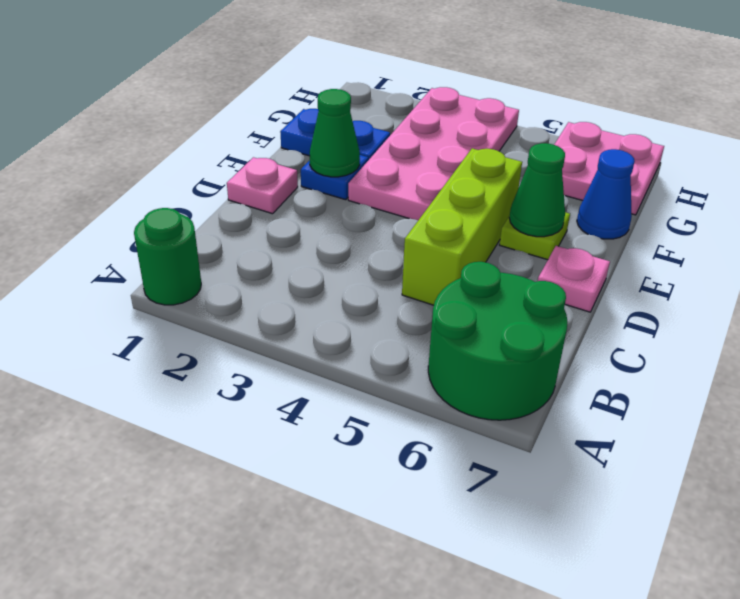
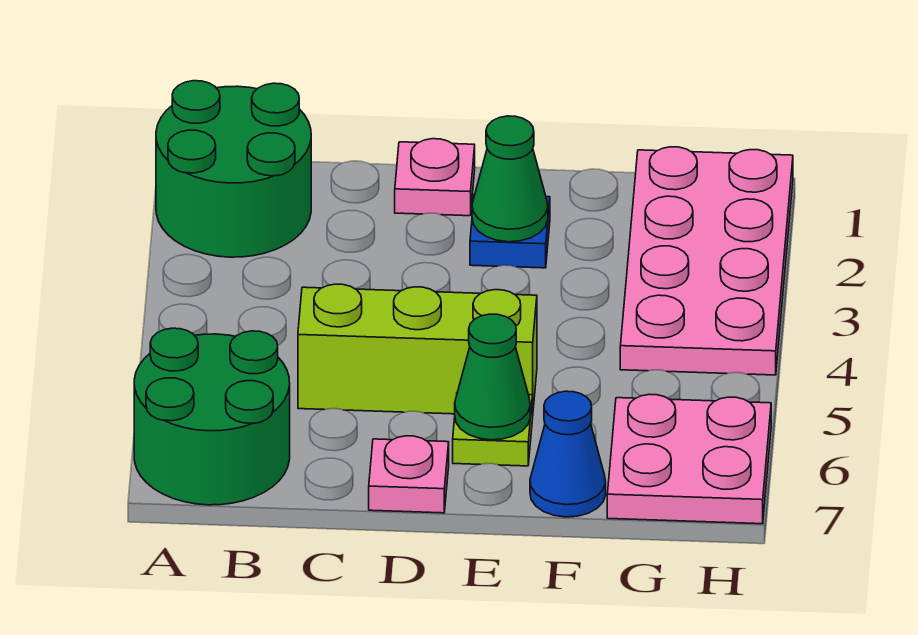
green 1x1 round brick [134,208,201,305] -> green 2x2 round brick [156,81,311,257]
pink 2x4 plate [348,87,519,220] -> pink 2x4 plate turned to [620,147,793,375]
blue 1x2 plate [280,109,390,160] -> none

